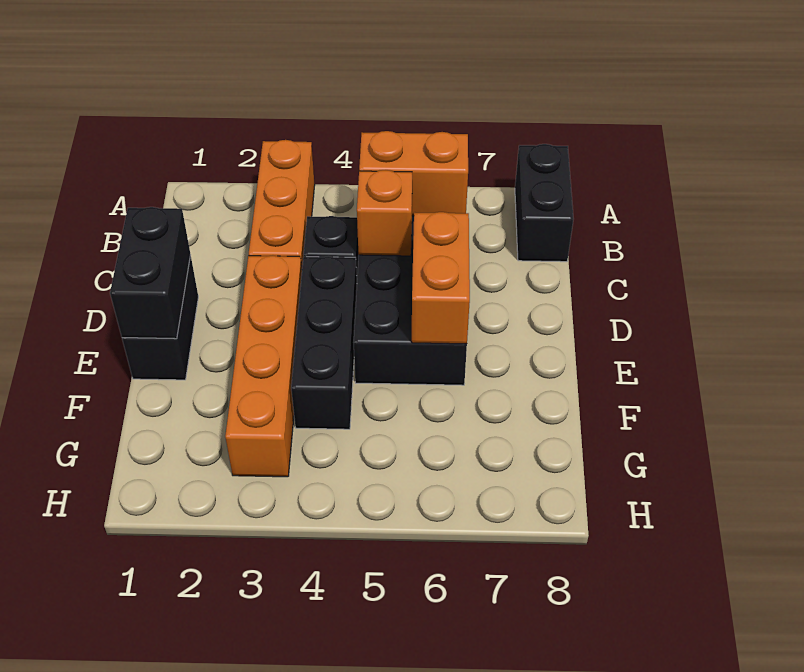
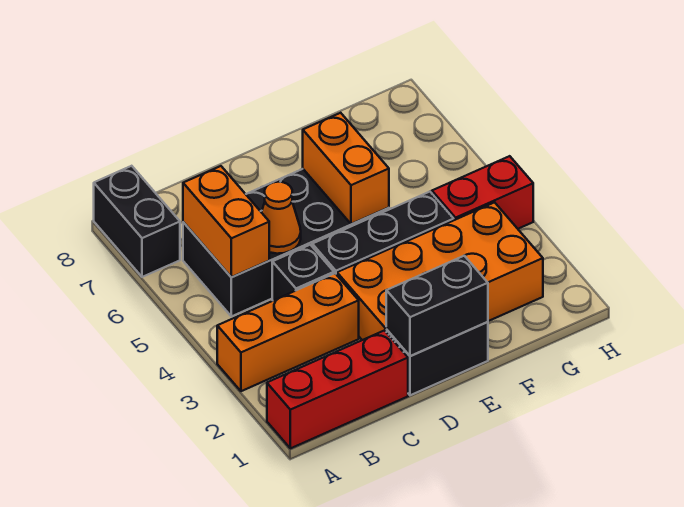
none -> red 1x3 brick [267,330,408,448]
black 1x2 brick [515,144,574,262] -> black 1x2 brick turned to [94,166,180,277]
orange 1x1 brick [357,170,412,256] -> orange 1x1 cone [261,182,301,254]
orange 1x4 brick [225,256,302,477] -> orange 2x4 brick [337,202,543,340]
orange 1x2 brick [412,212,470,344] -> orange 1x2 brick turned to [303,113,389,224]
none -> red 1x2 brick [432,156,533,229]

